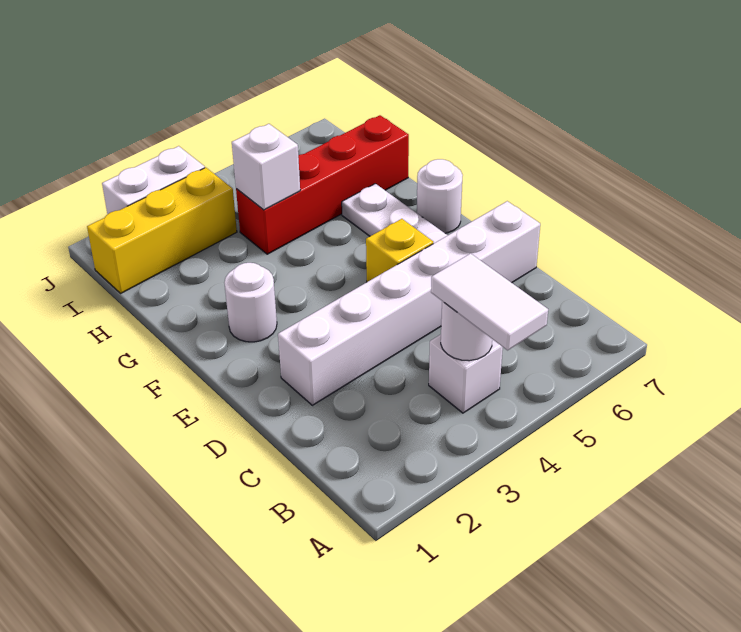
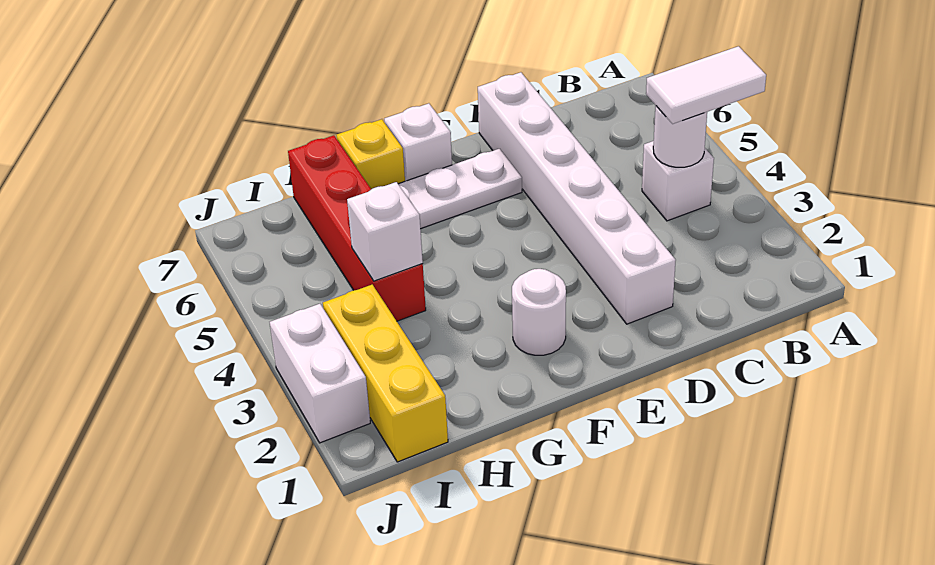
yellow 1x1 brick [366,219,433,282] -> yellow 1x1 brick moved to [337,119,405,189]
white 1x1 round brick [417,159,463,233] -> white 1x1 brick [384,103,452,181]

